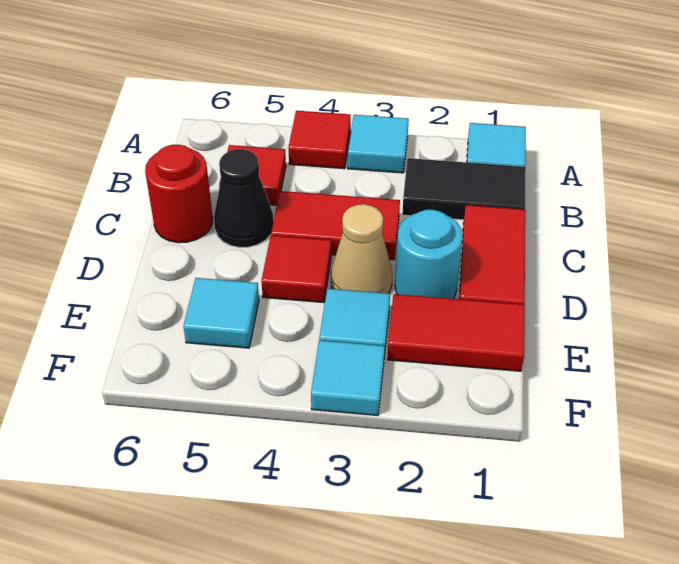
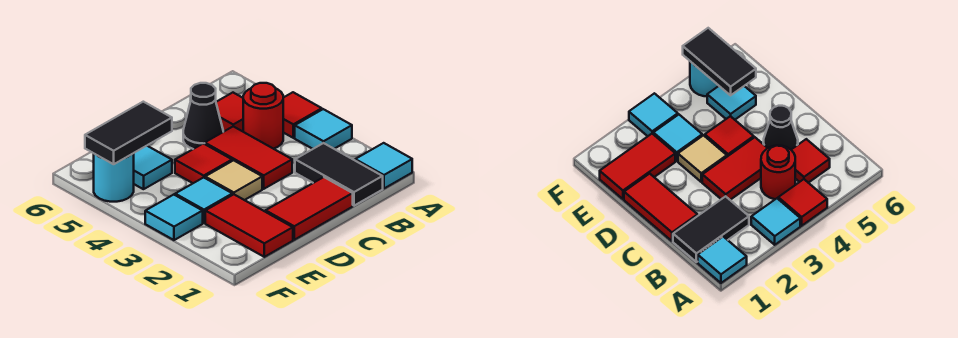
red 1x1 round brick [145,145,213,243] -> red 1x1 round brick moved to [243,83,283,149]
cyan 1x1 round brick [395,210,463,299] -> cyan 1x1 round brick moved to [94,153,134,202]
tan 1x1 cone [331,204,392,293] -> tan 1x1 tile [205,160,262,200]
none -> black 1x2 tile [85,102,172,164]

